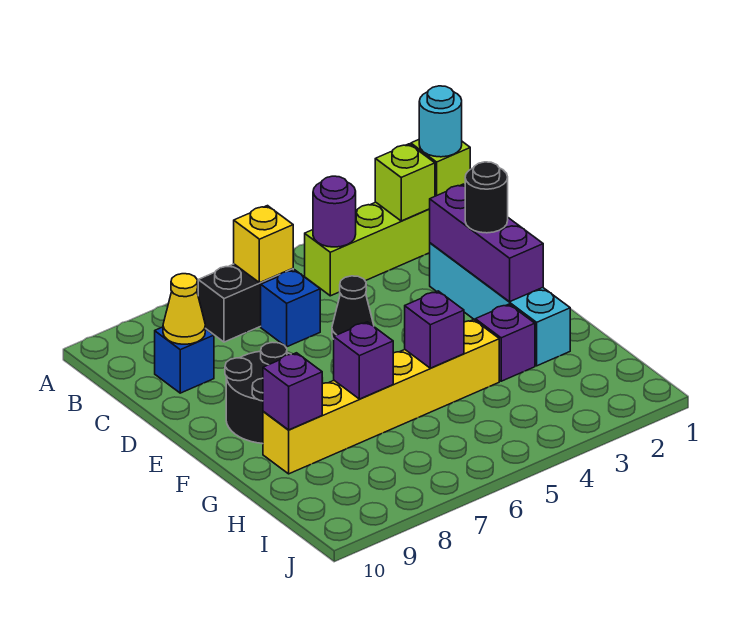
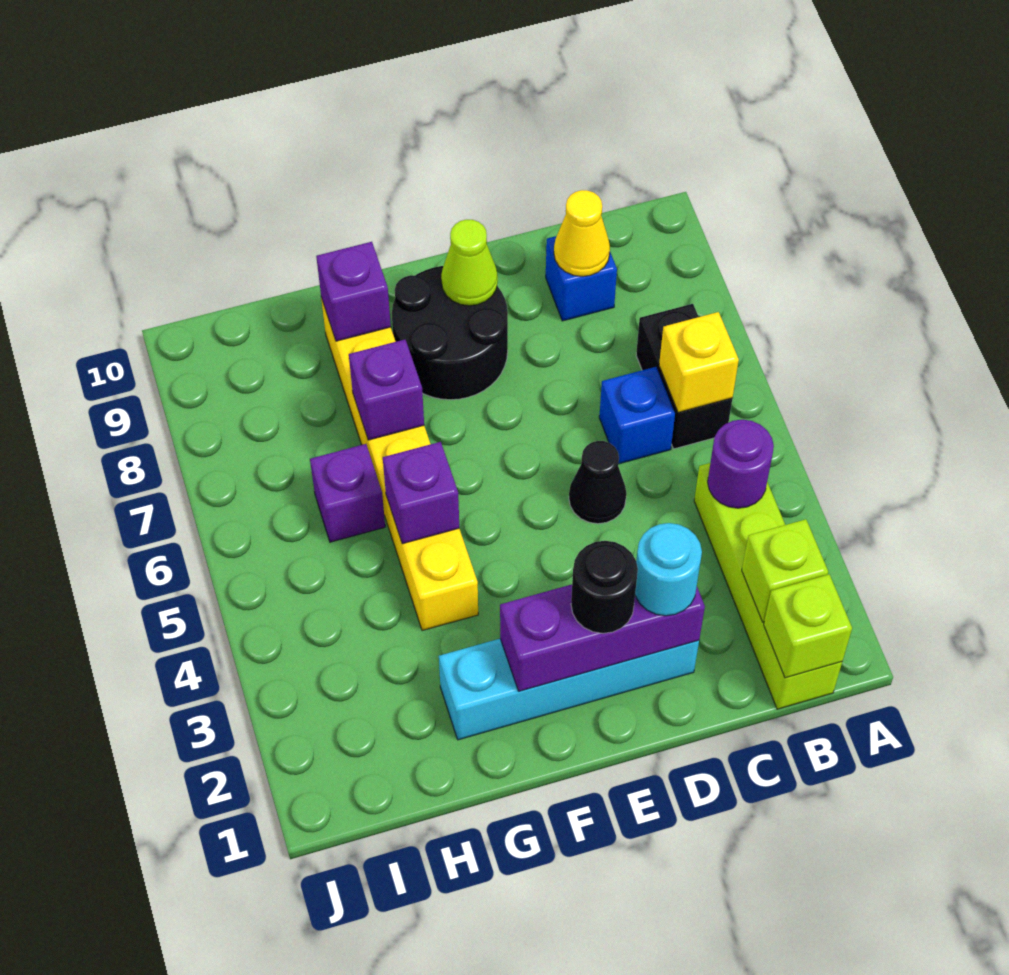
cyan 1x1 round brick [419,86,462,157] -> cyan 1x1 round brick moved to [635,523,702,616]
none -> lime 1x1 cone [441,220,498,306]
purple 1x1 brick [475,304,535,381] -> purple 1x1 brick moved to [310,444,385,542]

